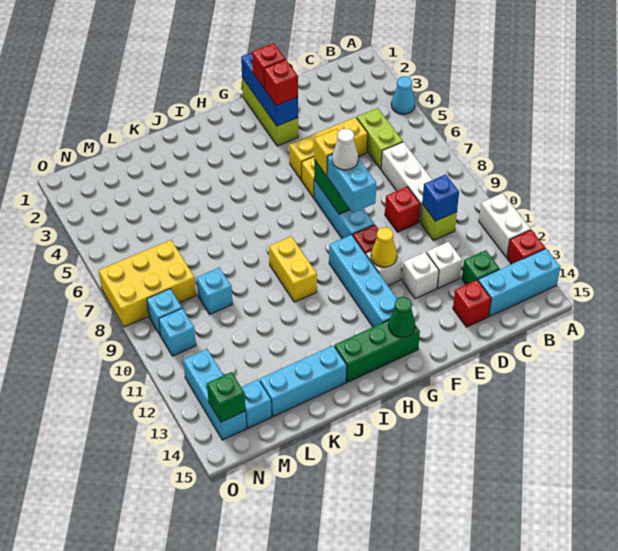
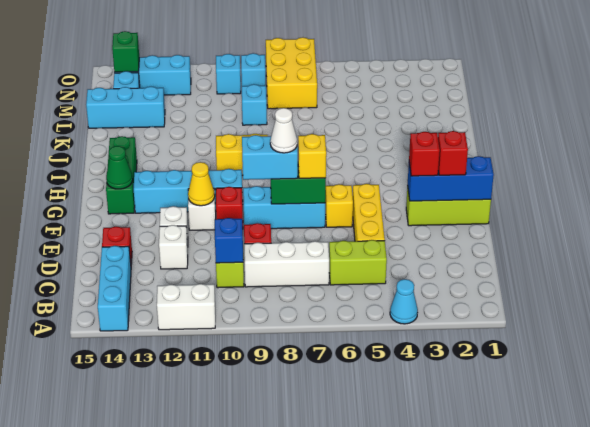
red 1x1 brick [507,230,545,264] -> none
green 1x1 brick [462,250,500,285] -> none
cyan 1x3 brick [260,345,347,417] -> cyan 1x3 brick turned to [86,87,165,128]

